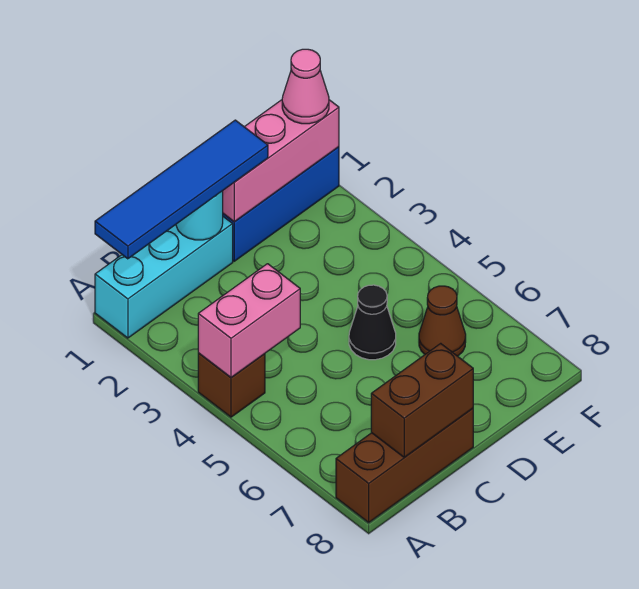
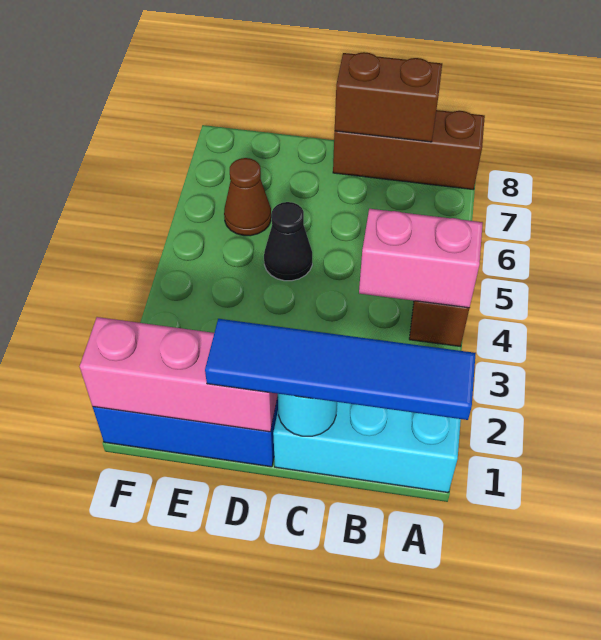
pink 1x1 cone [282,49,329,124] -> none

